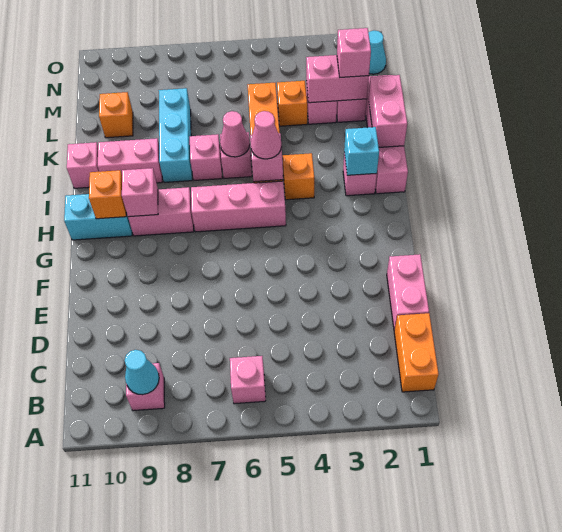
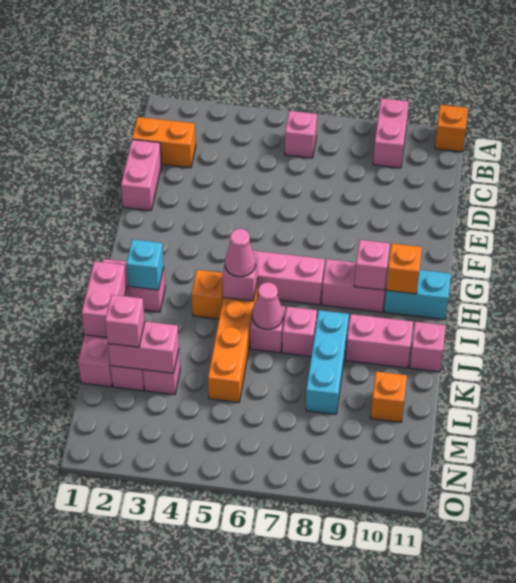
orange 1x2 brick [394,313,439,392] -> orange 1x2 brick turned to [132,117,196,168]
pink 1x1 brick [126,363,165,411] -> pink 1x2 brick [373,98,409,168]
cyan 1x1 cone [125,350,159,395] -> none
orange 1x1 brick [277,81,307,126] -> orange 1x1 brick moved to [435,105,468,152]
cyan 1x1 cone [368,31,386,74] -> none

